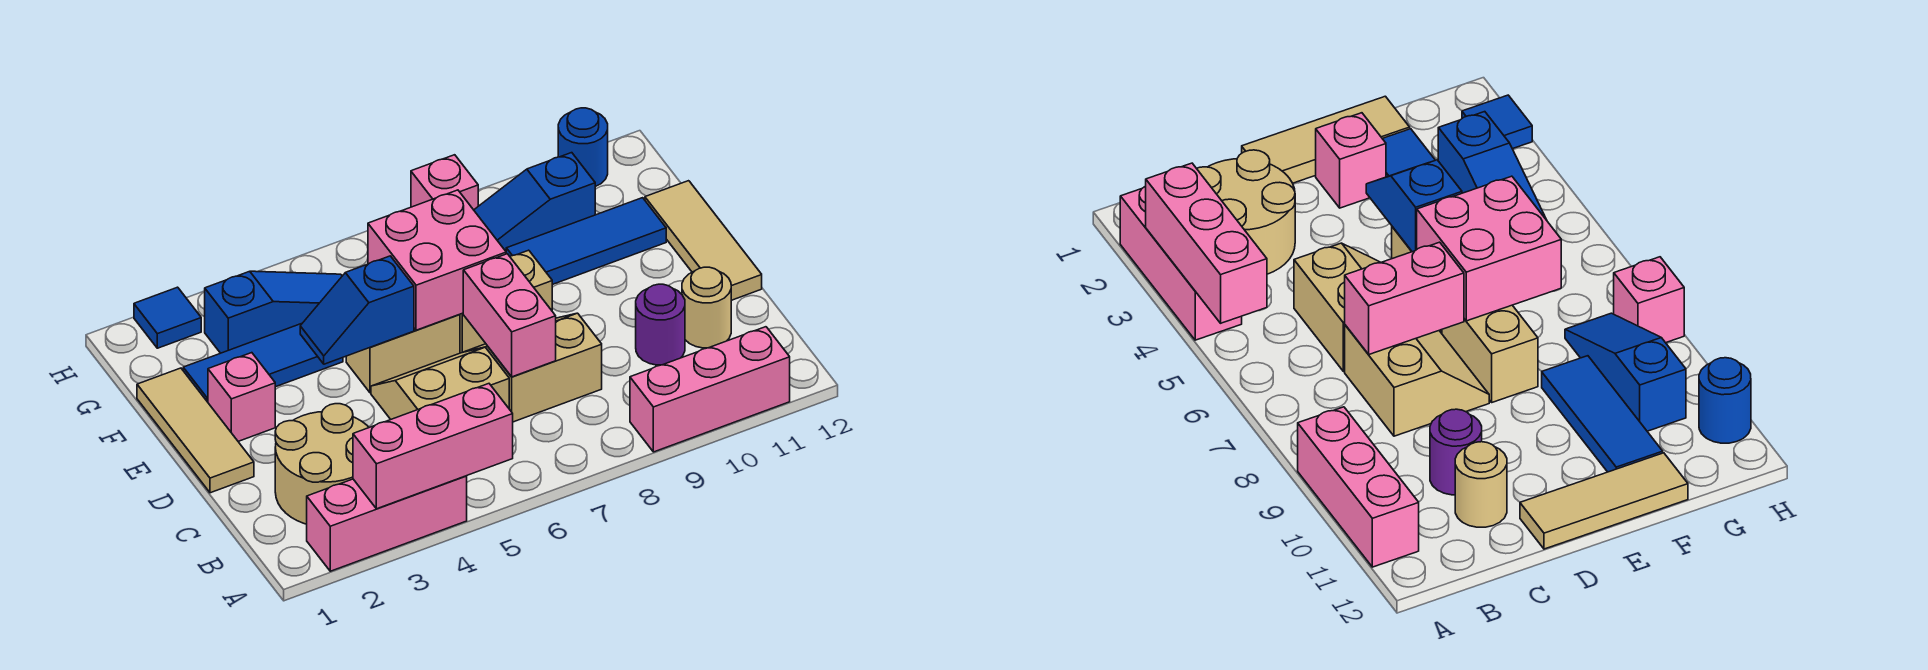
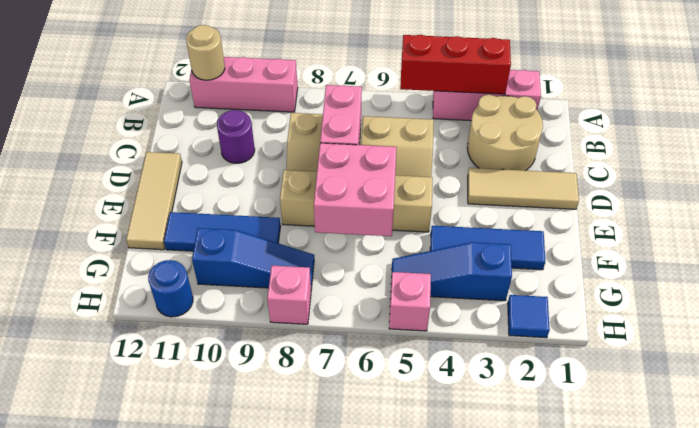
pink 1x3 brick [353,384,513,509] -> red 1x3 brick [400,35,511,94]
tan 1x1 round brick [682,267,731,348] -> tan 1x1 round brick moved to [186,25,225,80]
tan 1x3 tile [137,368,254,493] -> tan 1x3 tile turned to [468,168,579,209]
pink 1x1 brick [208,353,275,441] -> pink 1x1 brick moved to [389,272,431,331]
blue 1x2 slope [300,256,414,364] -> none

